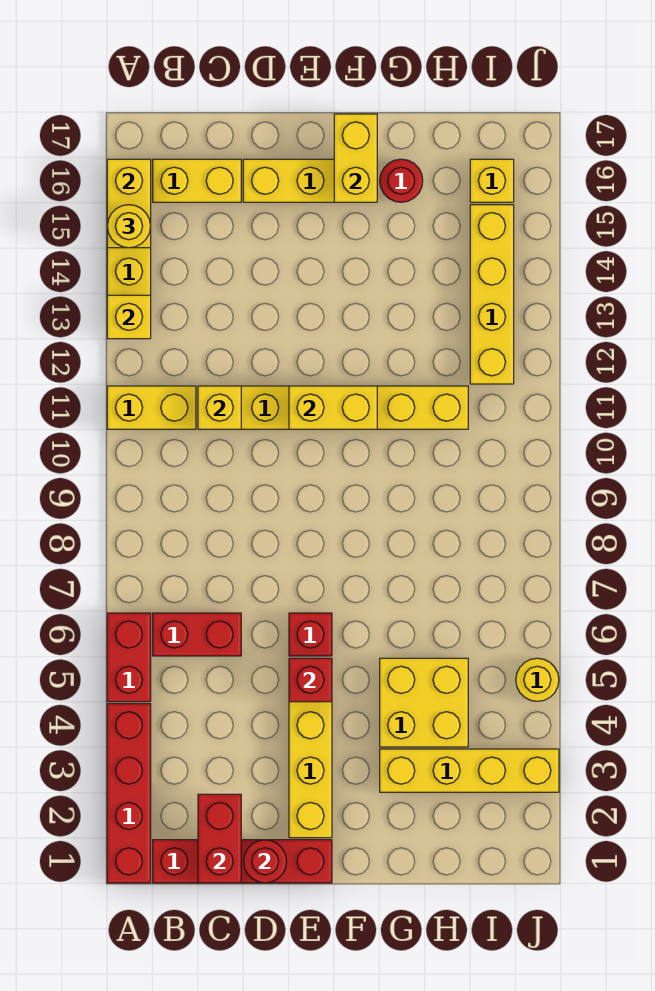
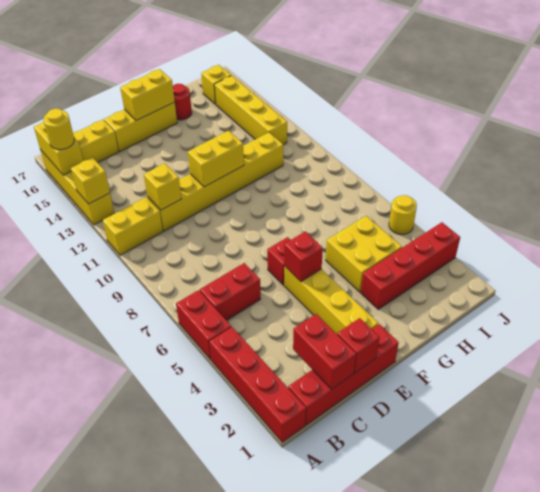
red 1x1 round brick [244,840,287,883] -> red 1x1 brick [337,318,380,373]
yellow 1x2 brick [334,114,377,202] -> yellow 1x2 brick turned to [120,69,175,121]
yellow 1x4 brick [380,749,559,792] -> red 1x4 brick [361,222,460,309]

